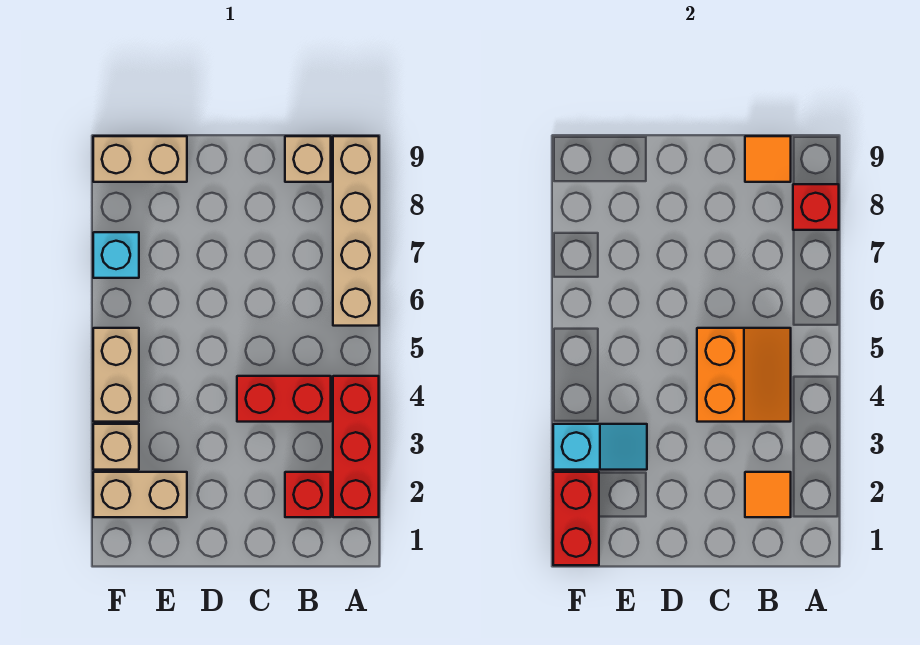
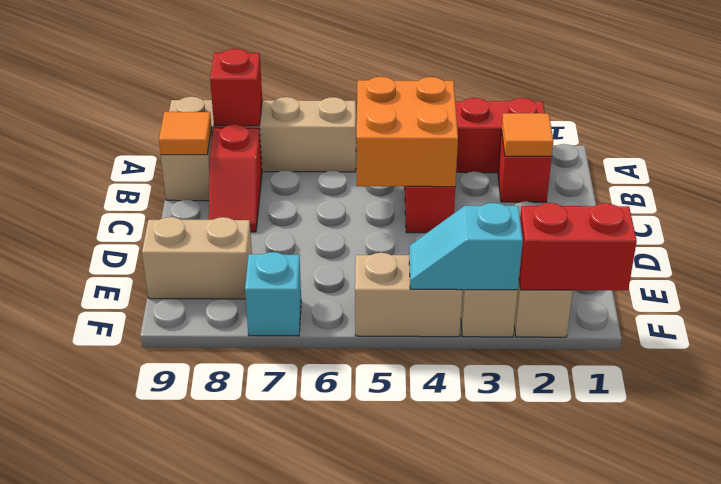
orange 2x2 slope [697,328,791,422] -> orange 2x2 brick [357,77,458,187]
none -> red 1x2 slope [209,125,262,232]
cyan 1x2 slope [553,424,647,470] -> cyan 1x2 slope turned to [409,203,523,290]
tan 1x2 brick [93,136,187,182] -> tan 1x2 brick turned to [142,217,252,299]

